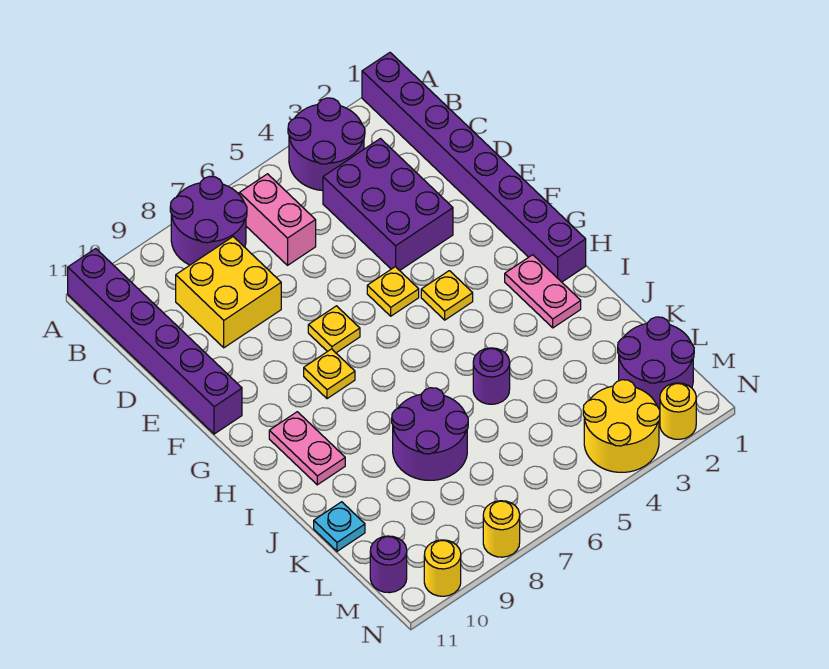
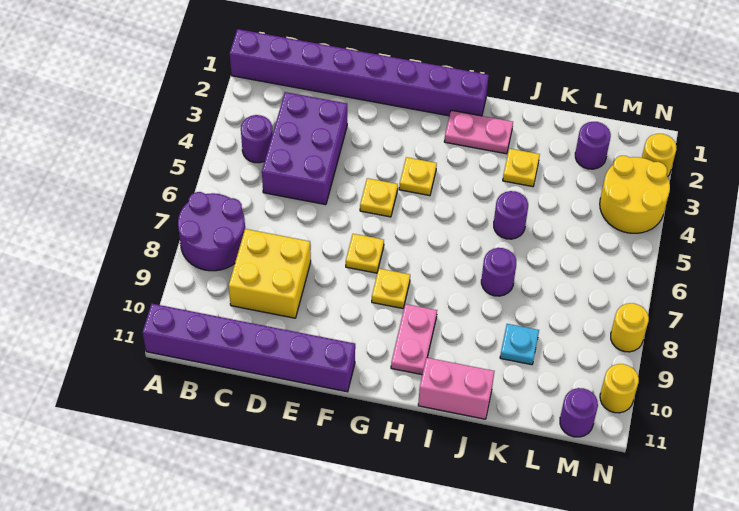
purple 2x2 round brick [288,98,365,191] -> purple 1x1 round brick [241,115,273,163]
pink 1x2 brick [239,174,316,265] -> pink 1x2 brick moved to [418,358,494,419]
purple 2x3 brick [323,139,453,271] -> purple 2x3 brick turned to [262,92,347,205]
pink 1x2 plate [269,412,345,485] -> pink 1x2 plate turned to [391,304,437,375]
none -> yellow 1x1 plate [503,149,540,187]
purple 2x2 round brick [392,388,468,480] -> purple 1x1 round brick [481,248,516,296]
cyan 1x1 plate [314,502,365,551] -> cyan 1x1 plate moved to [500,324,539,365]
purple 2x2 round brick [618,317,694,410] -> purple 1x1 round brick [575,122,611,169]

